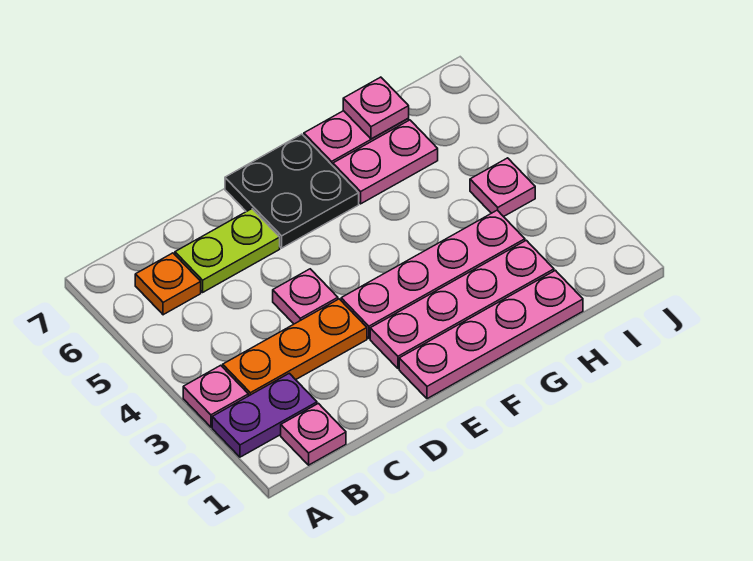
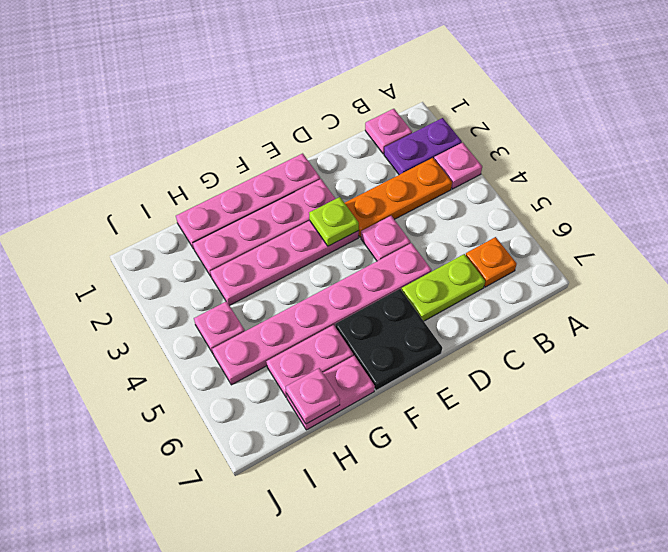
none -> pink 1x6 plate [212,243,431,385]
none -> lime 1x1 plate [309,197,359,246]

